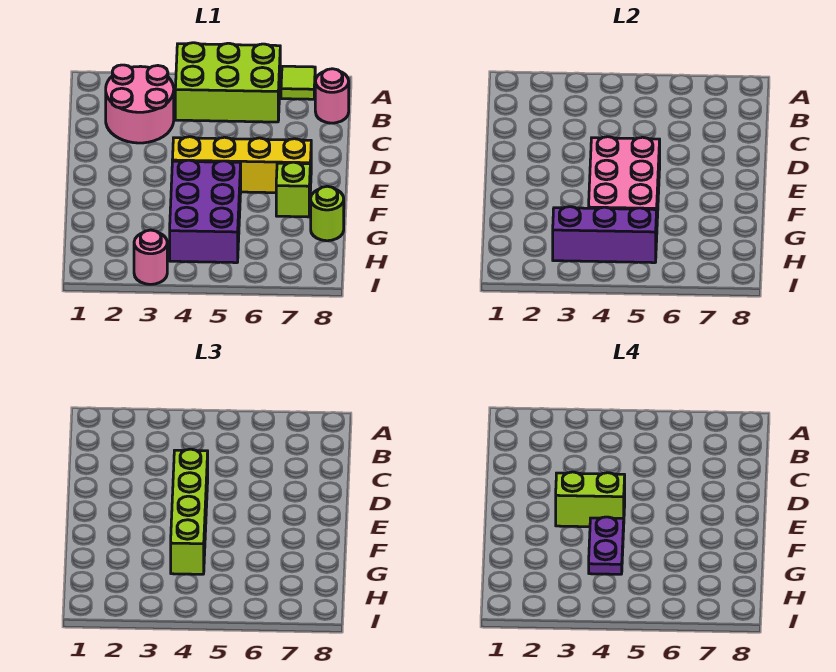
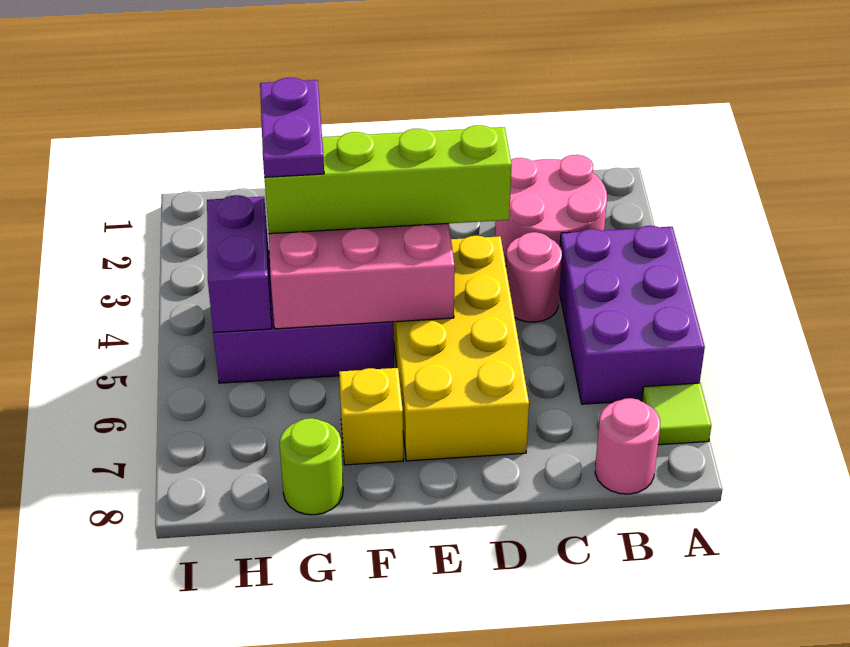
lime 2x3 brick [175,43,280,122] -> purple 2x3 brick [559,226,705,404]
lime 1x2 brick [556,472,625,527] -> none
yellow 1x4 brick [172,137,311,193] -> yellow 2x4 brick [393,236,529,461]
purple 1x2 plate [589,517,624,574] -> purple 1x2 plate turned to [260,78,324,177]
lime 1x1 brick [276,162,310,217] -> yellow 1x1 brick [339,368,403,465]
purple 1x3 brick [553,207,657,263] -> purple 1x2 brick [207,195,272,333]
pink 1x1 round brick [134,230,167,284] -> pink 1x1 round brick moved to [506,232,562,322]

